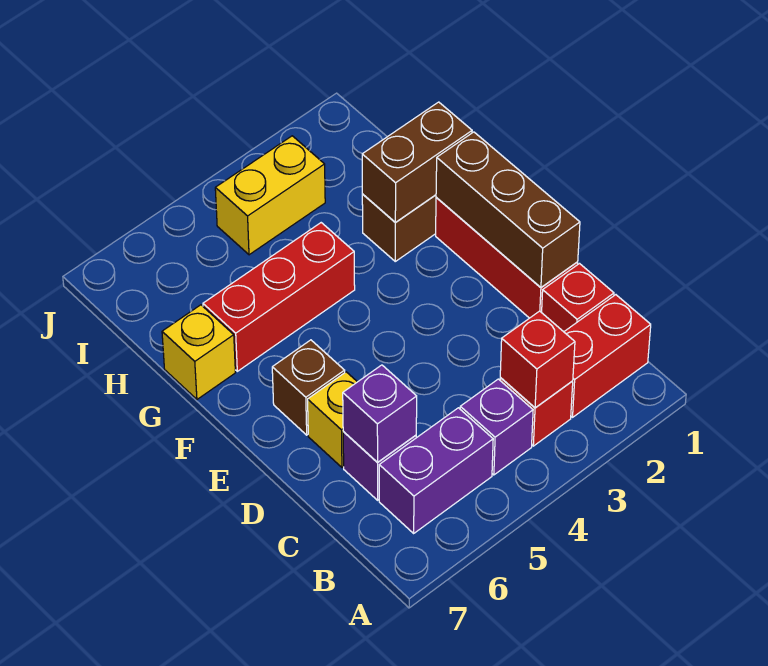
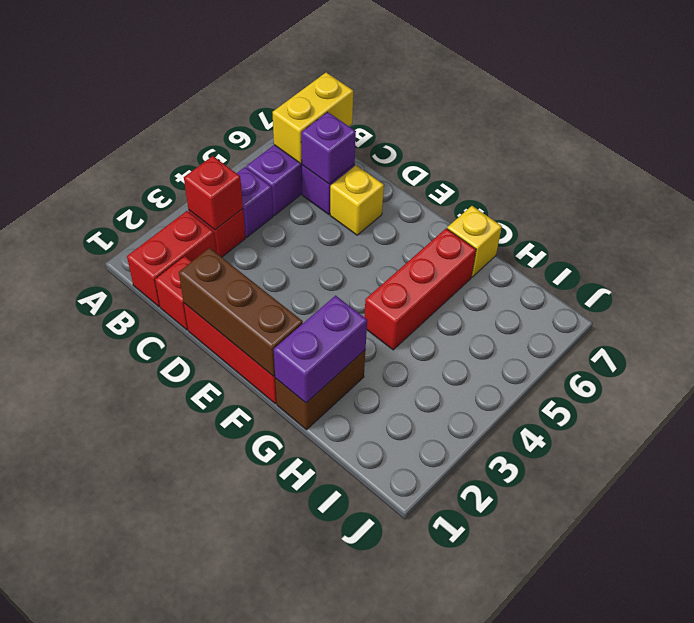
brown 1x1 brick [272,340,345,435] -> none
brown 1x2 brick [362,102,472,223] -> purple 1x2 brick [274,296,367,403]
yellow 1x2 brick [215,136,325,255] -> yellow 1x2 brick moved to [273,73,353,163]

